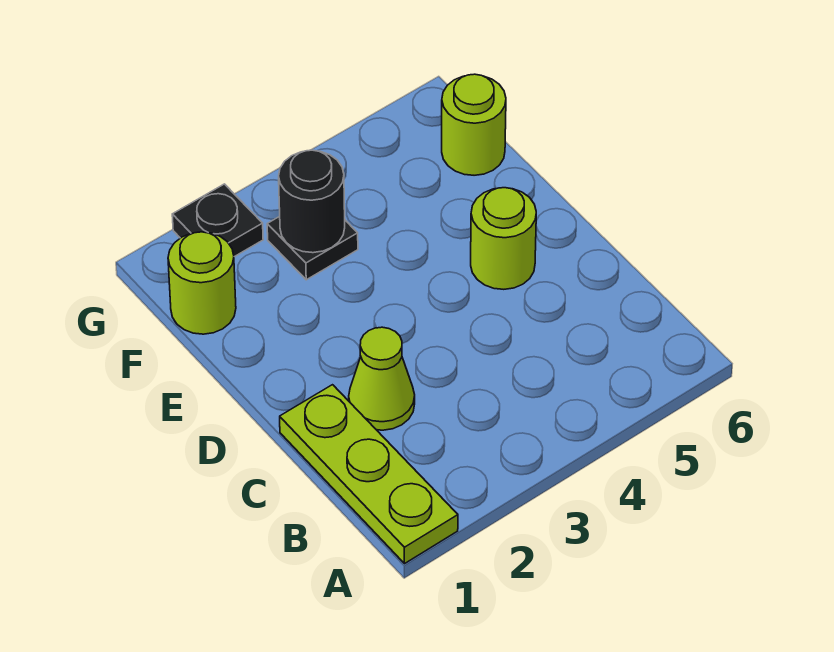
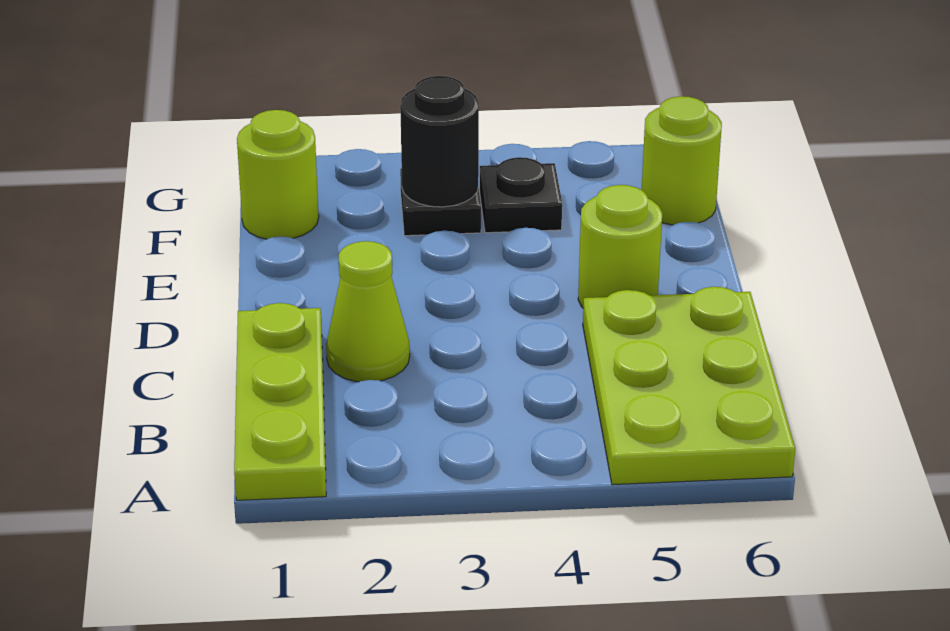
none -> lime 2x3 plate [583,287,795,485]
black 1x1 plate [172,184,263,257] -> black 1x1 plate moved to [480,157,562,233]

